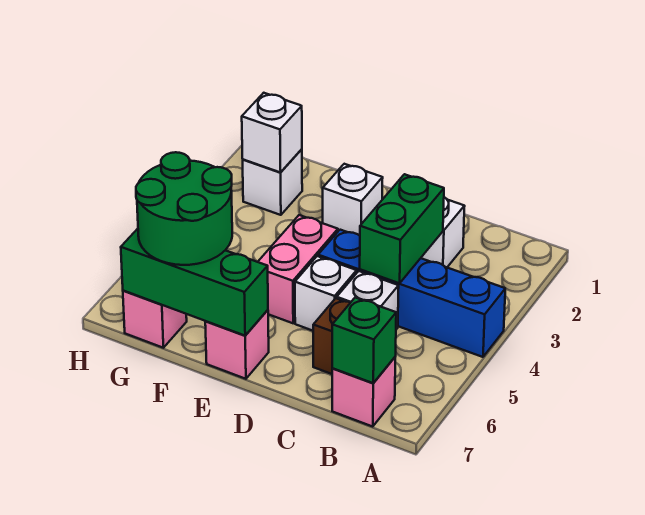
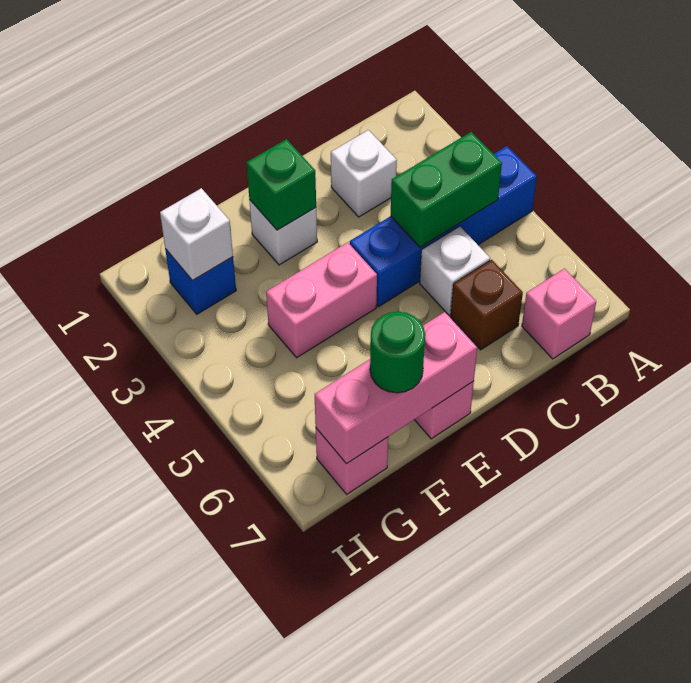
green 1x1 brick [332,298,396,383] -> green 1x1 brick moved to [246,139,316,230]
green 1x2 brick [360,174,444,283] -> green 1x2 brick turned to [391,132,502,247]
white 1x1 brick [295,256,357,331] -> none
pink 1x2 brick [258,215,338,323] -> pink 1x2 brick turned to [266,242,377,358]
green 1x3 brick [121,229,268,336] -> pink 1x3 brick [315,312,477,464]
green 2x2 round brick [136,152,232,265] -> green 1x1 round brick [370,312,425,393]
white 1x1 brick [243,149,302,215] -> blue 1x1 brick [165,249,236,314]

